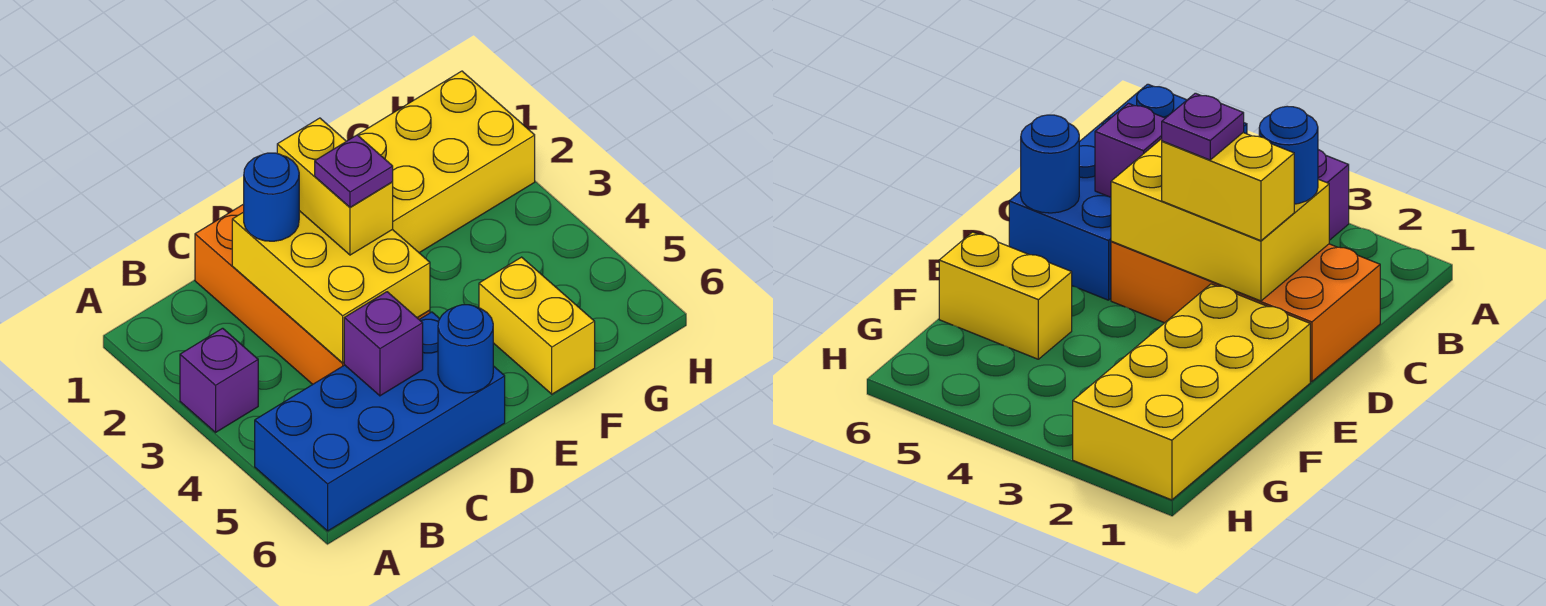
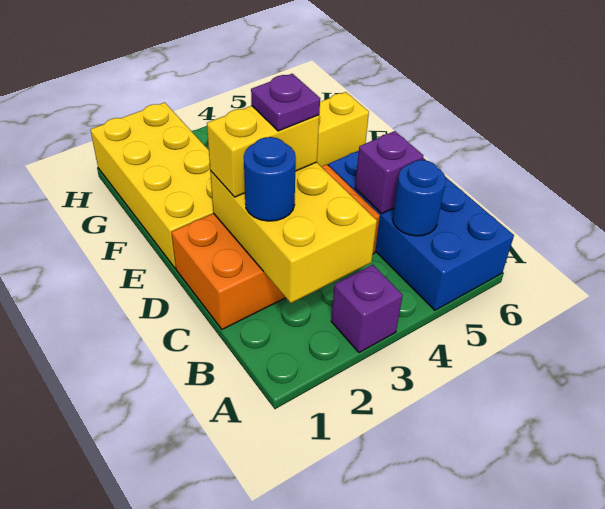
yellow 2x3 brick [232,211,430,363] -> yellow 2x3 brick turned to [210,162,377,303]
blue 1x1 round brick [438,305,493,393] -> blue 1x1 round brick moved to [392,160,446,236]

